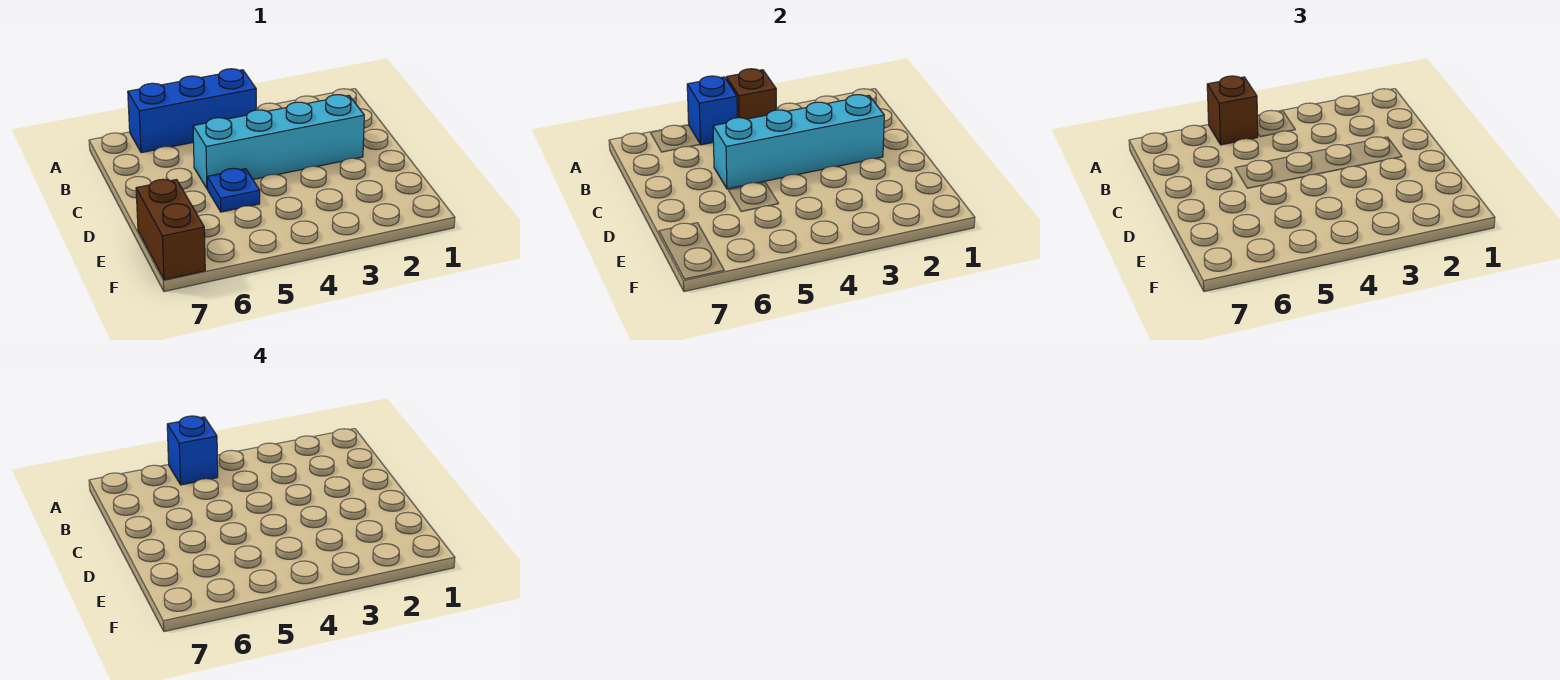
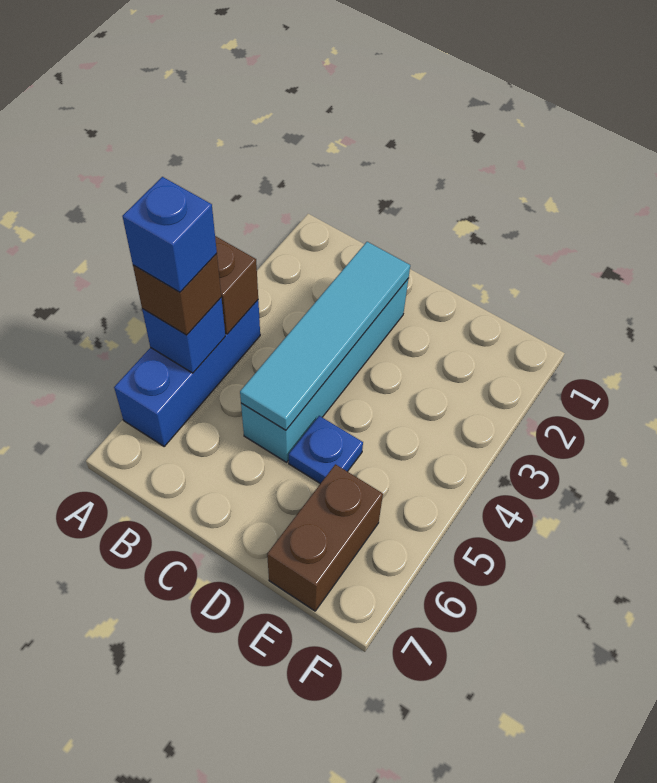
cyan 1x4 brick [713,95,884,189] -> cyan 1x4 tile [240,242,410,430]
brown 1x2 brick [136,179,205,280] -> brown 1x2 brick turned to [267,464,383,611]

